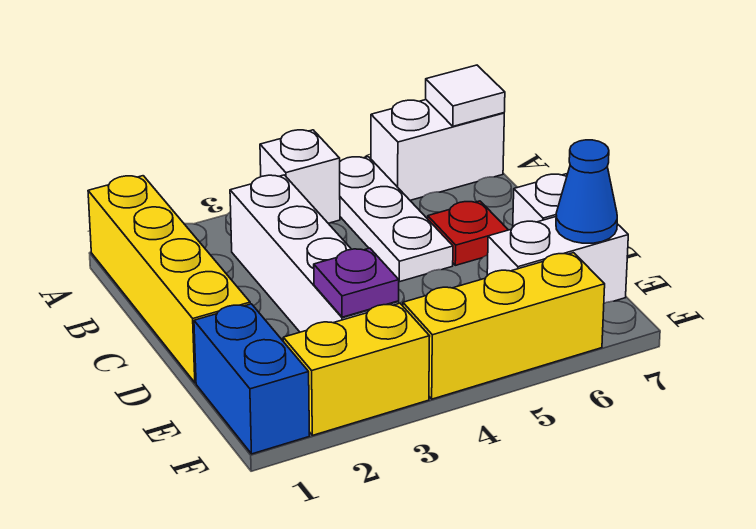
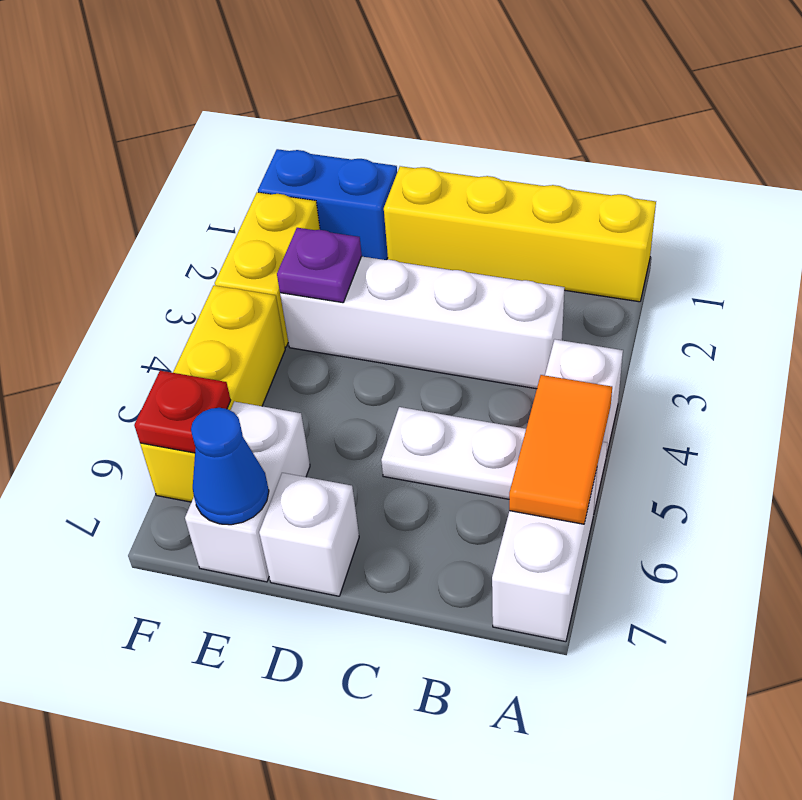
none -> orange 1x2 tile [509,375,612,524]
white 1x1 tile [426,65,505,126] -> none
red 1x1 plate [428,201,508,265] -> red 1x1 plate moved to [134,371,231,453]

